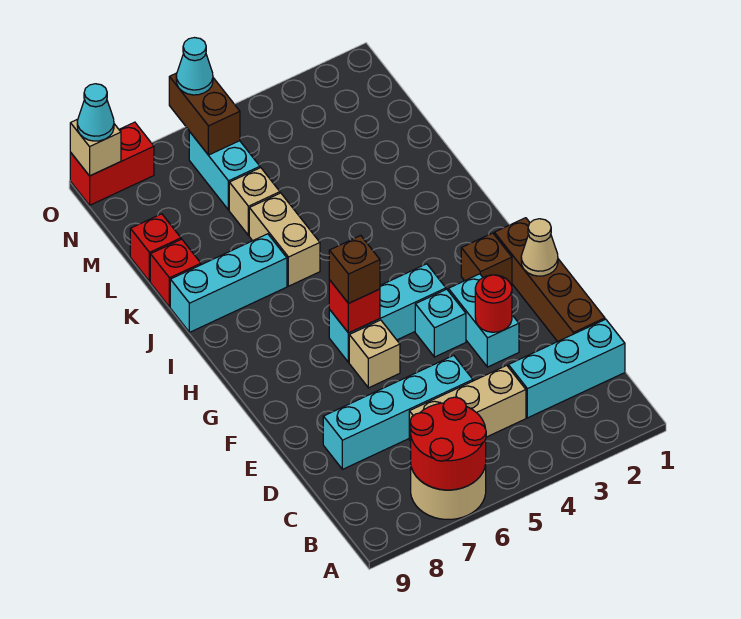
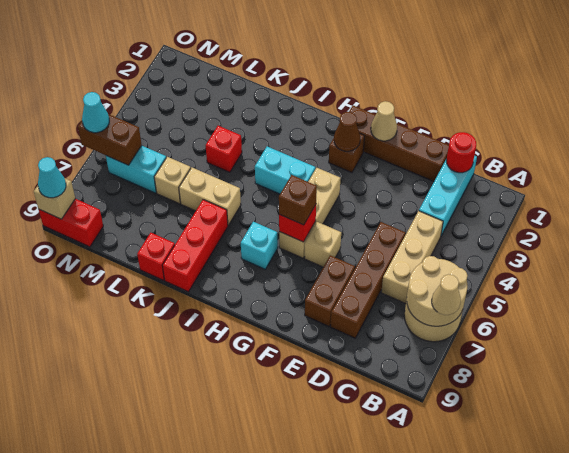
red 2x2 round brick [410,397,486,490] -> tan 2x2 round brick [407,256,467,326]
none -> tan 1x1 cone [432,274,461,315]
cyan 1x4 brick [323,355,473,469] -> brown 1x4 brick [331,222,405,338]
cyan 1x2 brick [448,274,519,367] -> cyan 1x2 brick moved to [255,147,315,194]
red 1x1 round brick [475,275,512,332] -> red 1x1 round brick moved to [447,132,476,173]
none -> brown 1x2 brick [305,255,355,326]
cyan 1x1 brick [415,289,466,357] -> cyan 1x1 brick moved to [241,222,278,269]
none -> brown 1x1 cone [334,112,360,151]
cyan 1x3 brick [329,264,446,362] -> tan 1x3 brick [279,168,340,258]
cyan 1x3 brick [170,234,287,332] -> red 1x3 brick [162,200,228,292]
red 1x1 brick [130,214,181,282] -> red 1x1 brick moved to [206,126,242,172]
red 1x2 brick [70,122,154,205] -> red 1x2 brick turned to [39,199,103,247]

